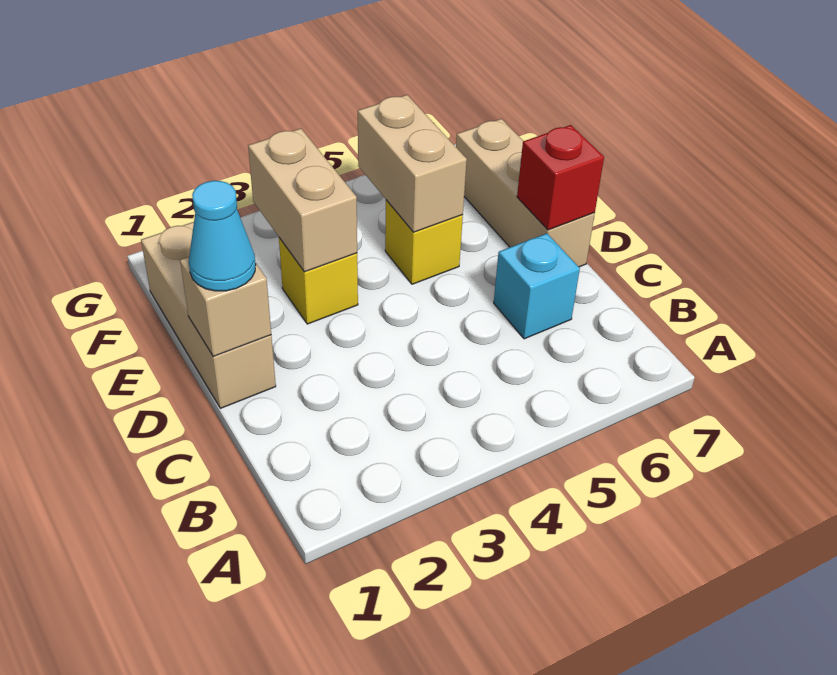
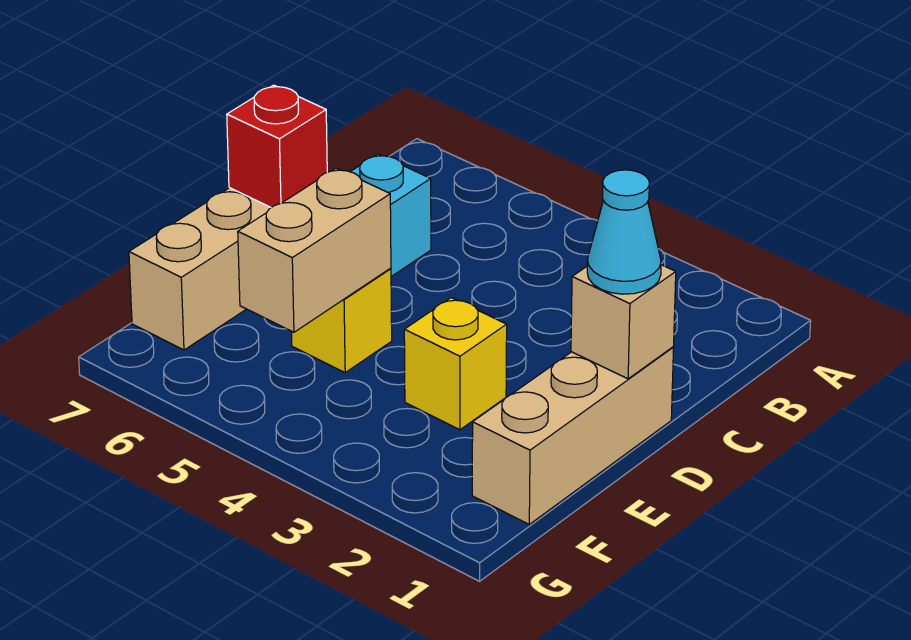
tan 1x2 brick [248,129,357,272] -> none

